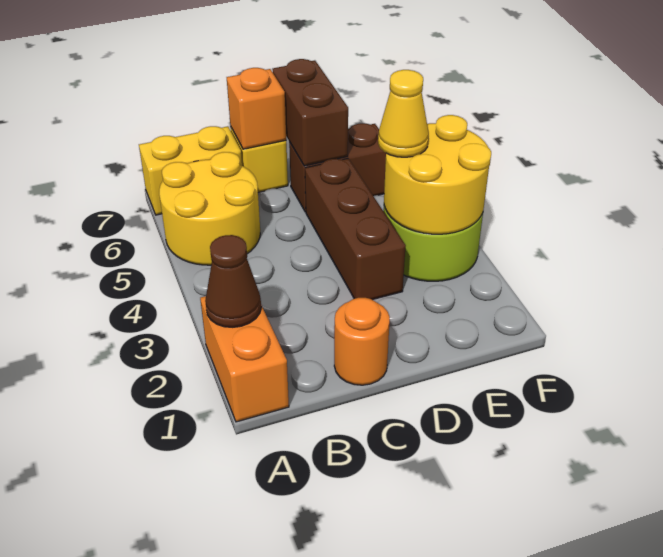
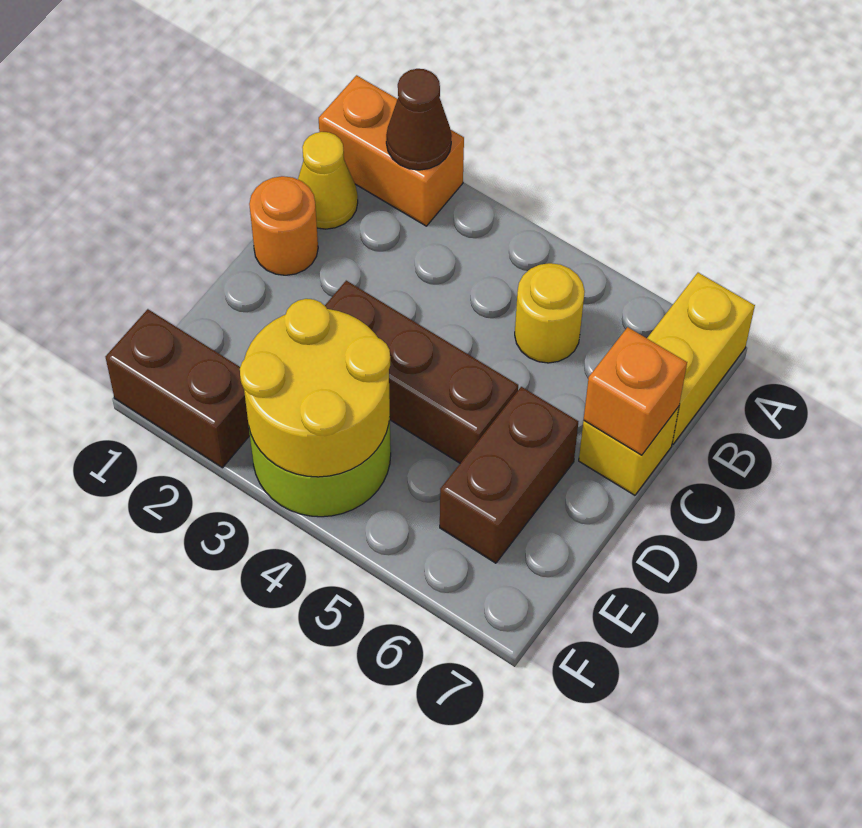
yellow 2x2 round brick [159,152,260,265] -> yellow 1x1 round brick [515,263,585,363]
brown 1x2 brick [272,59,348,166] -> brown 1x2 brick moved to [105,309,250,468]
yellow 1x1 cone [378,70,429,157] -> yellow 1x1 cone moved to [298,132,358,229]

